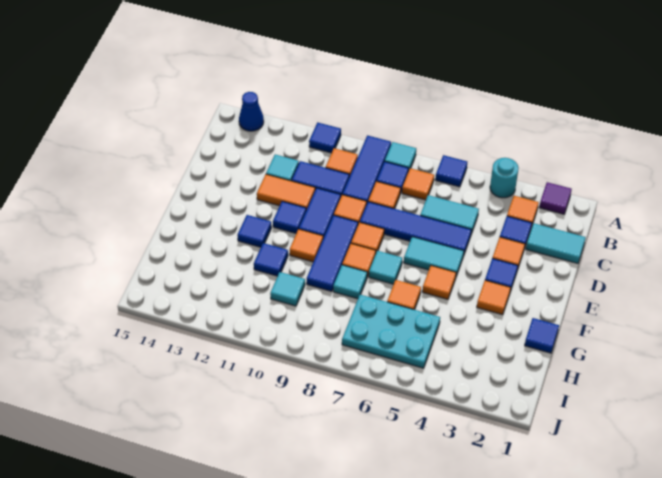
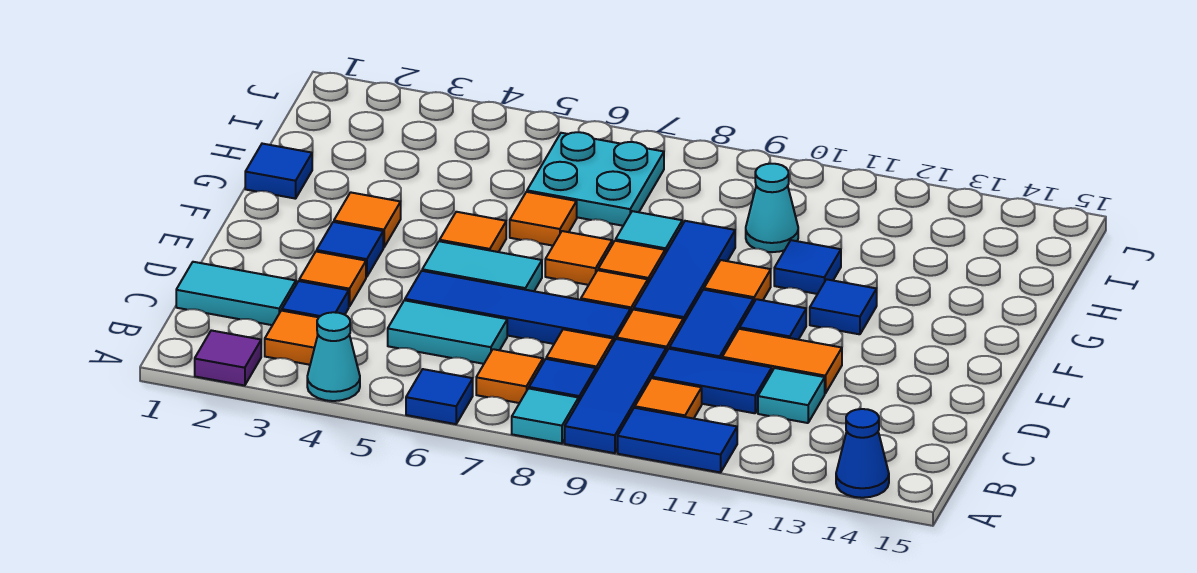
cyan 1x1 round brick [490,158,519,198] -> cyan 1x1 cone [307,312,360,401]
blue 1x1 tile [309,122,341,153] -> blue 1x2 tile [618,408,737,472]
cyan 1x1 tile [369,251,402,284] -> orange 1x1 tile [545,231,612,285]
cyan 2x3 plate [342,294,440,368] -> cyan 2x2 plate [527,132,664,226]
cyan 1x1 tile [270,272,305,306] -> cyan 1x1 cone [746,164,798,252]

